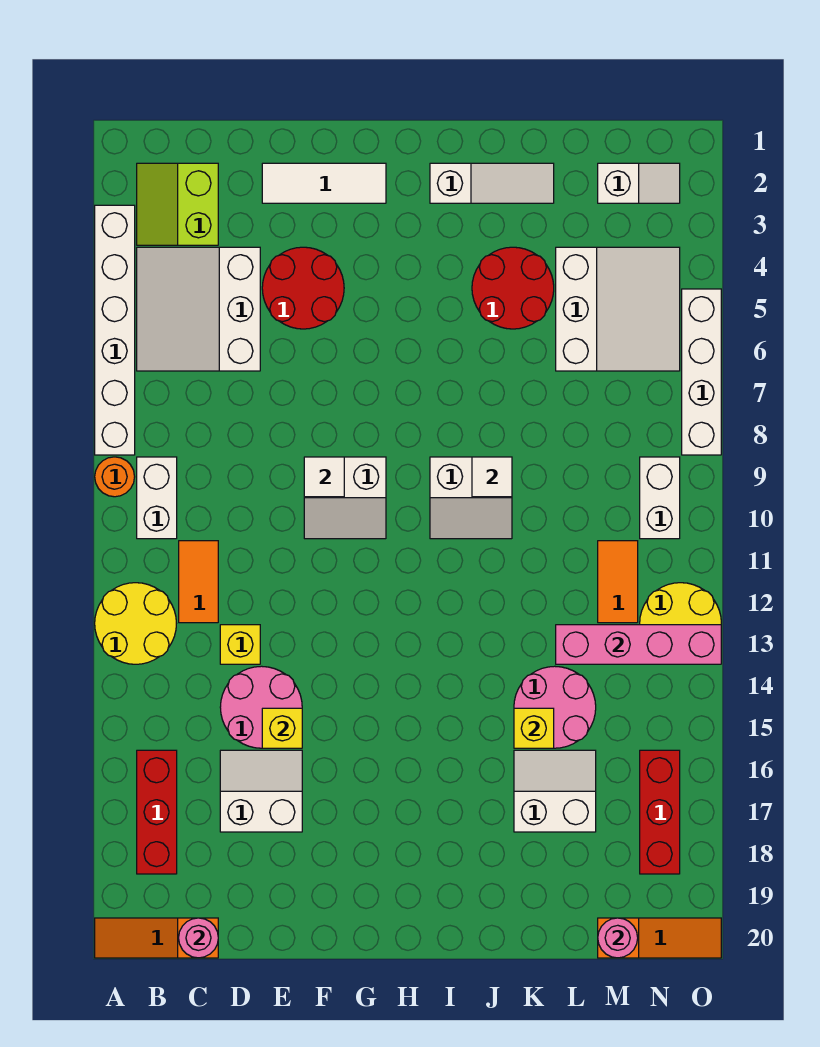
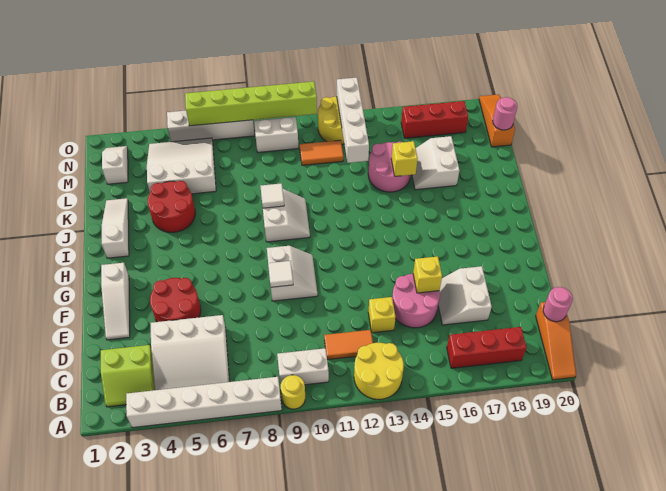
orange 1x1 round brick [95,457,135,497] -> yellow 1x1 round brick [281,375,305,409]
white 1x3 tile [262,163,386,203] -> white 1x3 slope [101,263,130,340]
pink 1x4 brick [556,625,721,664] -> white 1x4 brick [337,78,369,163]
none -> lime 1x6 brick [185,81,317,126]

